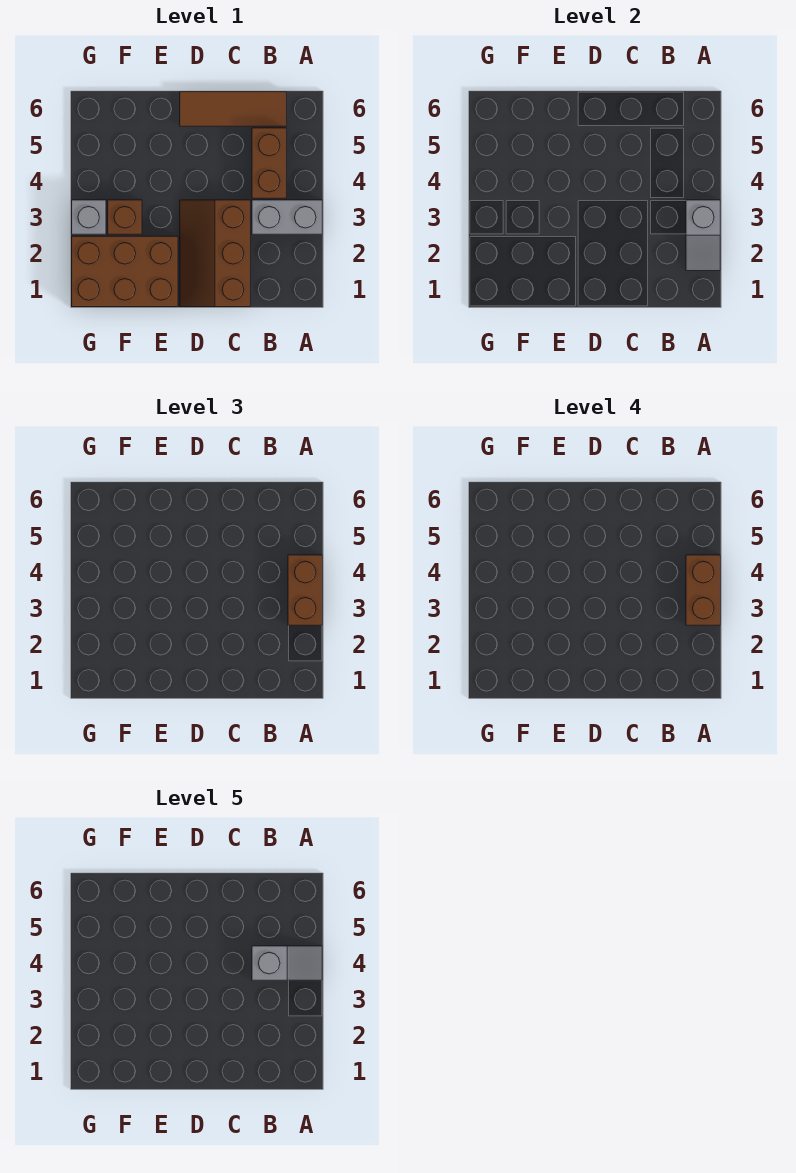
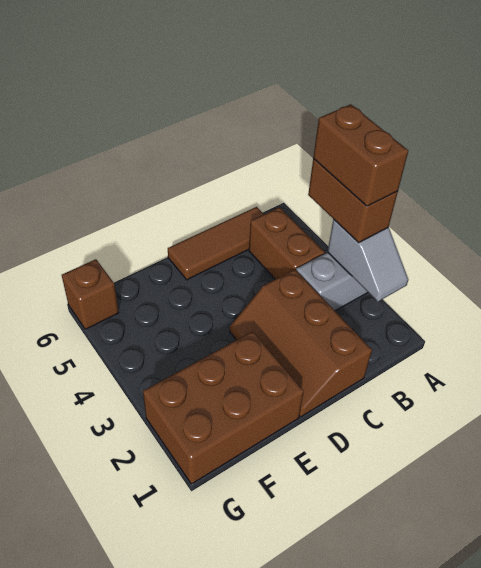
grey 1x2 slope [252,946,322,980] -> none
brown 1x1 brick [108,200,142,234] -> brown 1x1 brick moved to [62,259,119,329]
grey 1x1 brick [72,200,106,234] -> none

